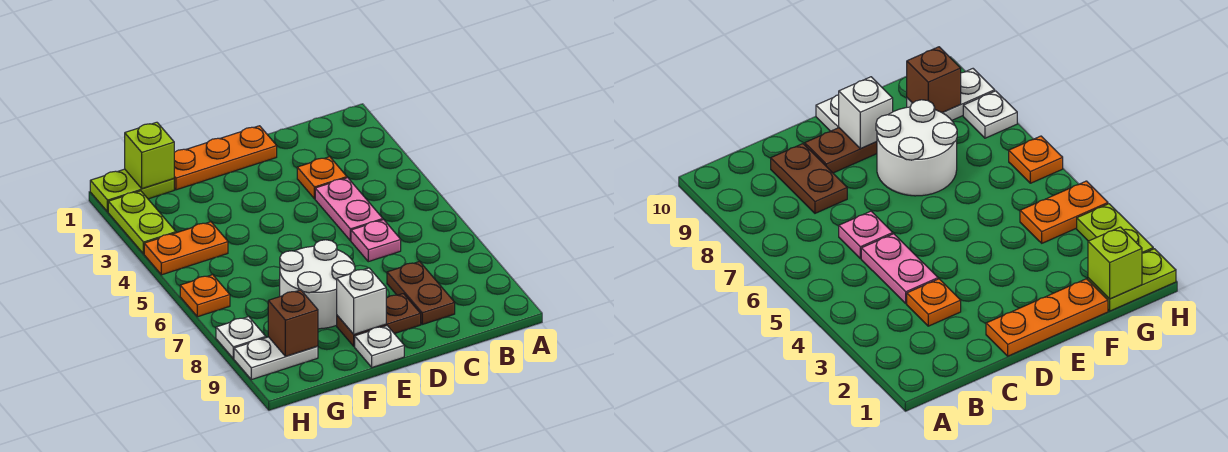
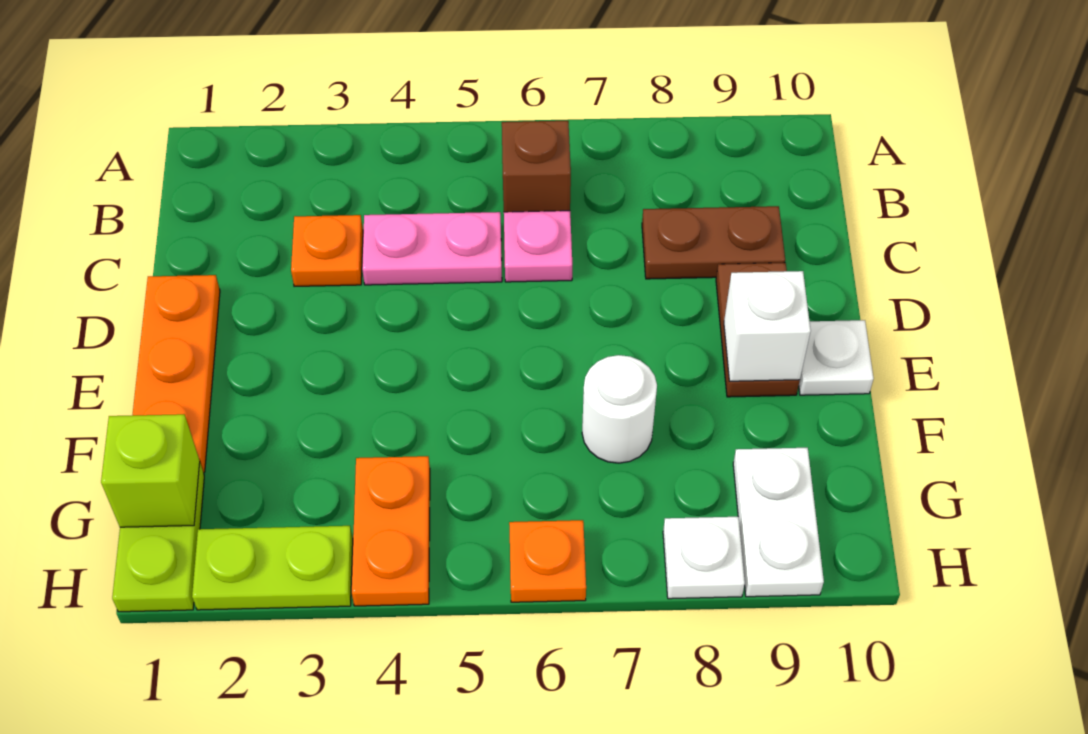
white 2x2 round brick [280,240,355,329] -> white 1x1 round brick [582,355,657,463]
brown 1x1 brick [268,290,318,356] -> brown 1x1 brick moved to [502,121,571,212]

